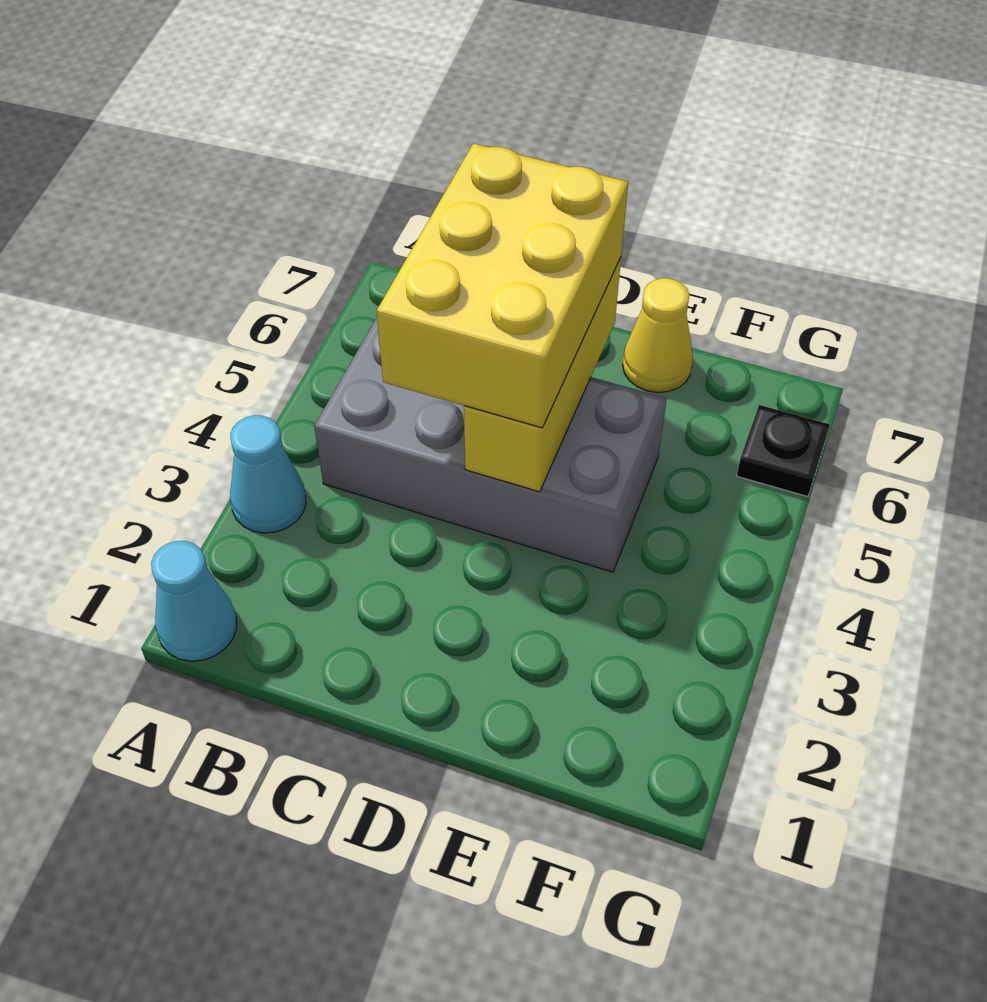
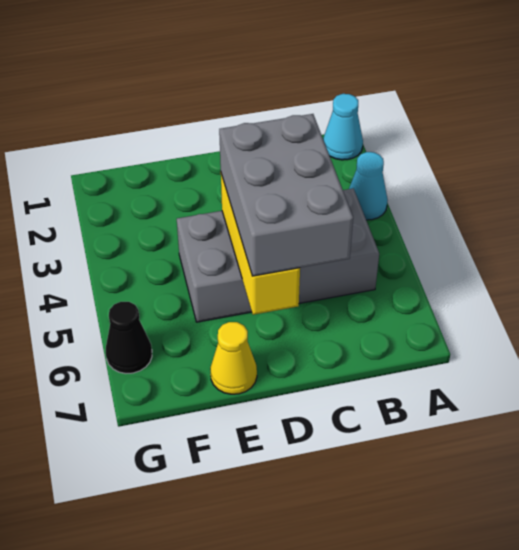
yellow 2x3 brick [377,143,628,428] -> grey 2x3 brick [219,114,353,276]
black 1x1 plate [737,405,830,497] -> black 1x1 cone [106,302,152,373]

